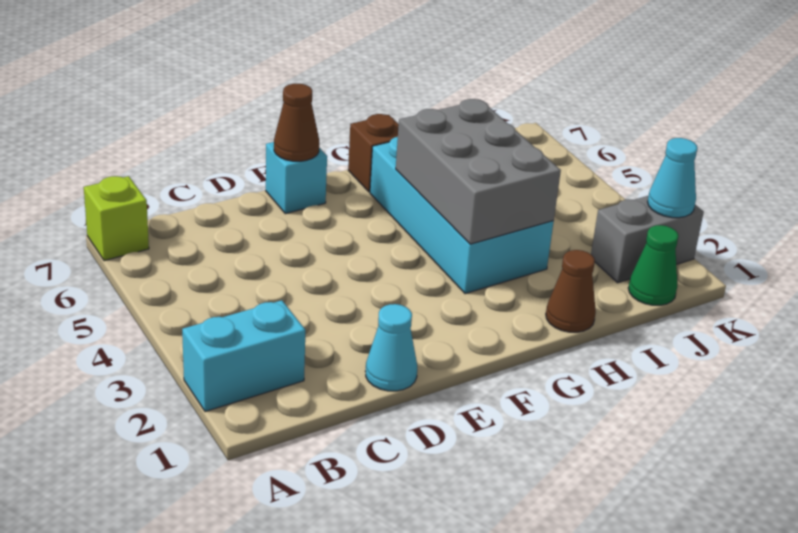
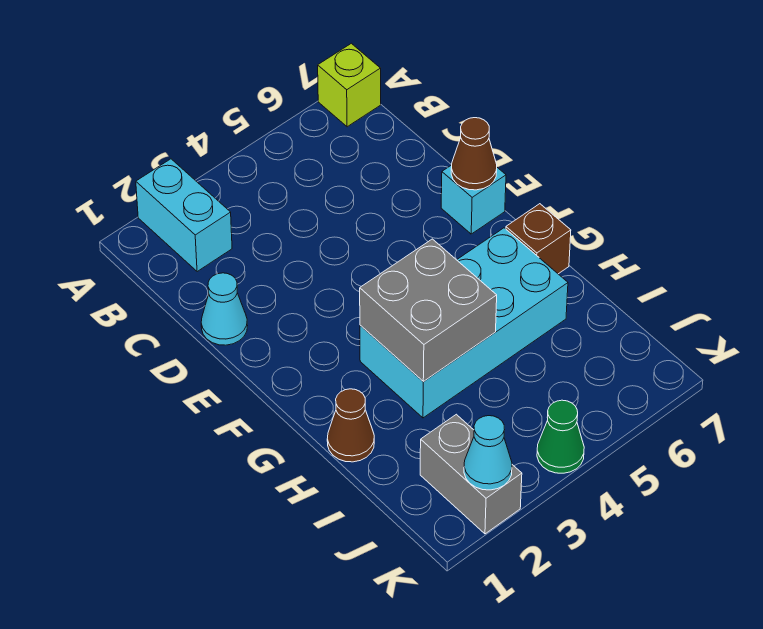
grey 2x3 brick [396,99,561,244] -> grey 2x2 brick [360,239,497,382]
green 1x1 cone [628,225,678,305] -> green 1x1 cone moved to [537,400,584,473]

